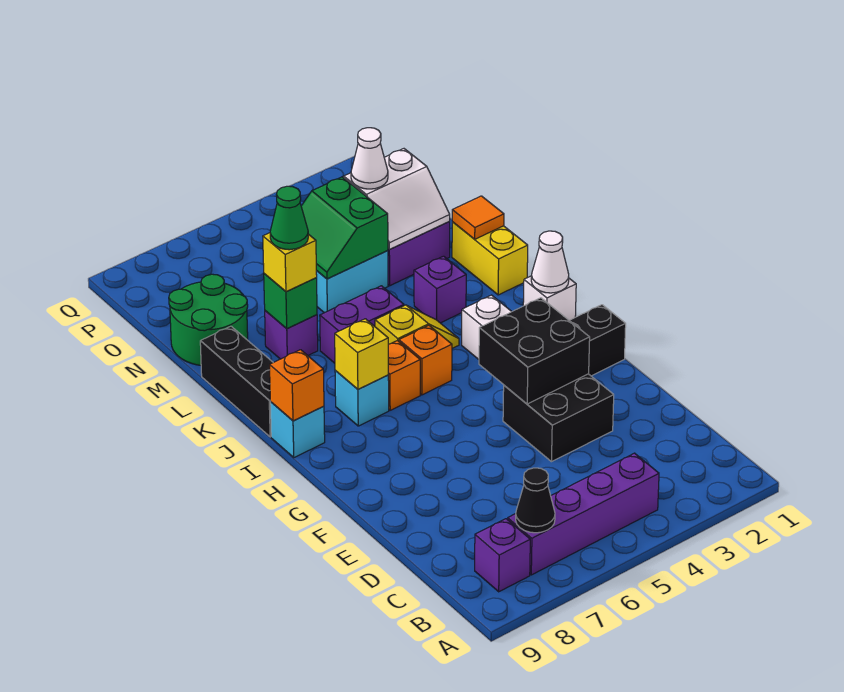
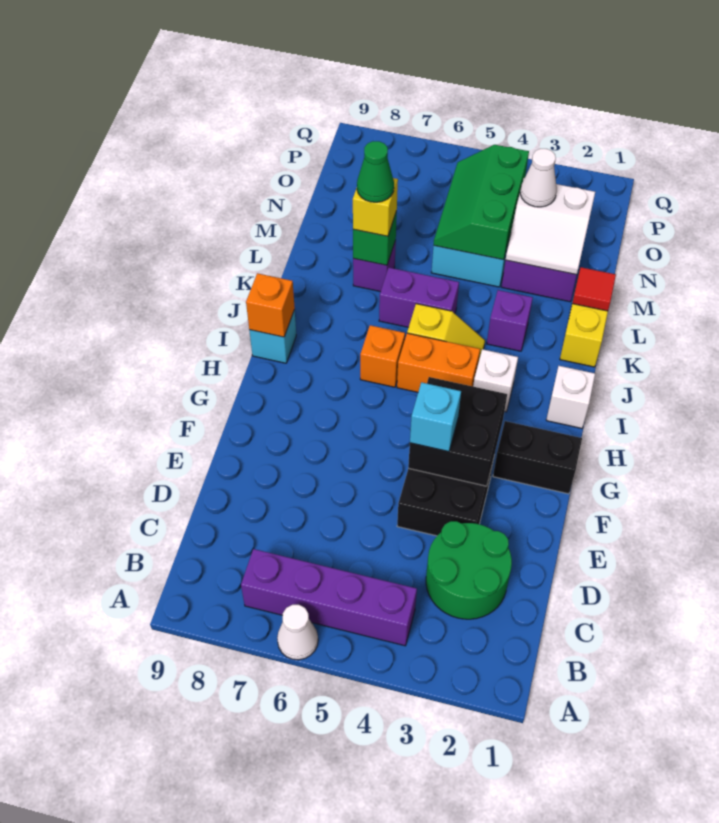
black 1x1 cone [516,468,555,533] -> none
purple 1x1 brick [475,519,530,592] -> none
white 1x1 cone [531,231,569,293] -> white 1x1 cone moved to [277,605,318,660]
orange 1x1 brick [399,325,452,395] -> orange 1x2 brick [397,333,480,392]
cyan 1x1 brick [335,371,389,426] -> cyan 1x1 brick moved to [410,382,461,452]
yellow 1x1 brick [335,319,388,389] -> none
black 1x3 brick [200,326,273,437] -> none
orange 1x1 tile [452,196,504,239] -> red 1x1 tile [572,267,616,311]
green 2x2 slope [301,177,388,279] -> green 2x3 slope [434,145,529,260]
green 2x2 round brick [169,274,248,365] -> green 2x2 round brick moved to [426,521,512,619]

